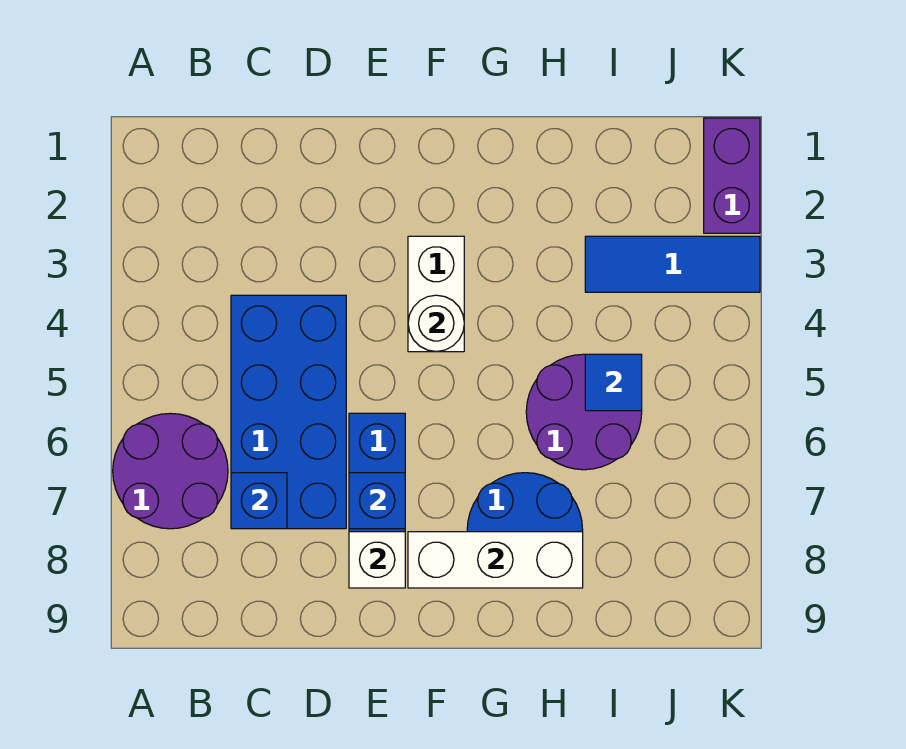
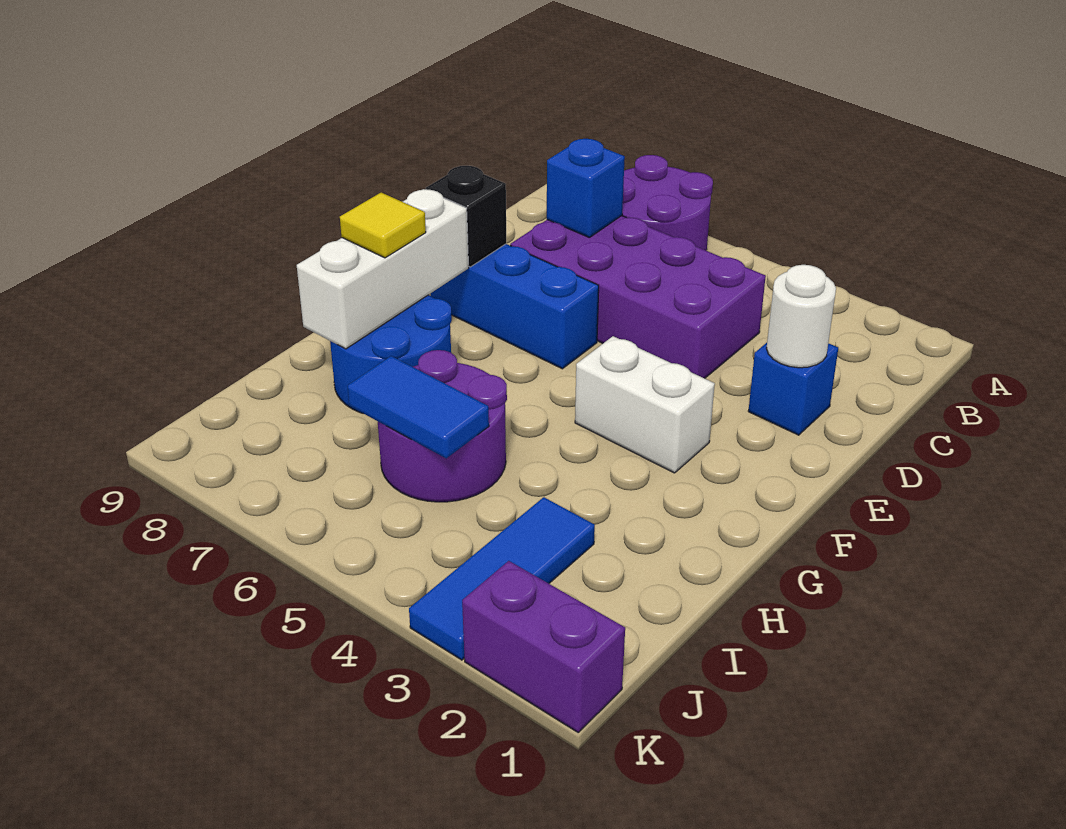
blue 2x4 brick [231,295,346,529] -> purple 2x4 brick [510,216,766,378]
blue 1x1 brick [349,473,405,529] -> blue 1x1 brick moved to [748,343,838,435]
white 1x1 brick [349,532,405,588] -> black 1x1 brick [426,166,506,267]
white 1x1 round brick [408,295,464,351] -> white 1x1 round brick moved to [766,265,836,368]
none -> yellow 1x1 tile [340,193,426,258]
blue 1x1 tile [585,354,642,411] -> blue 1x2 tile [348,356,489,458]

